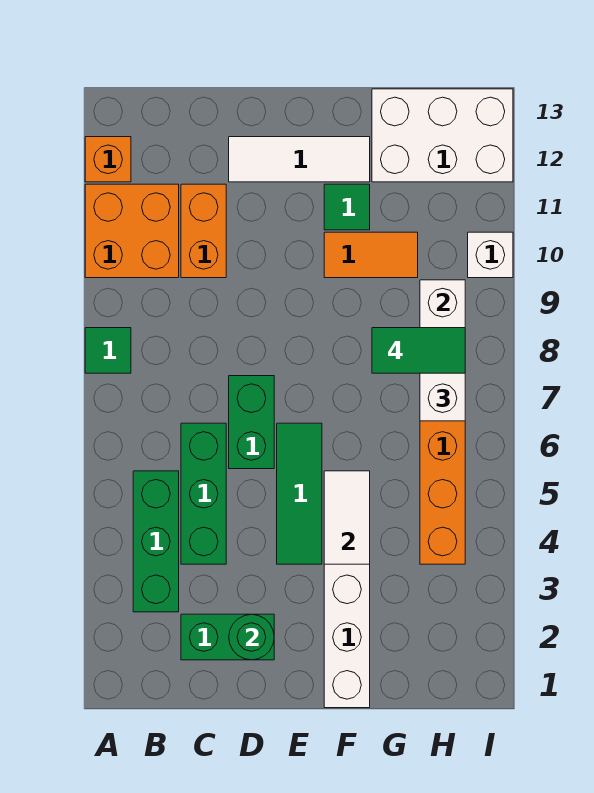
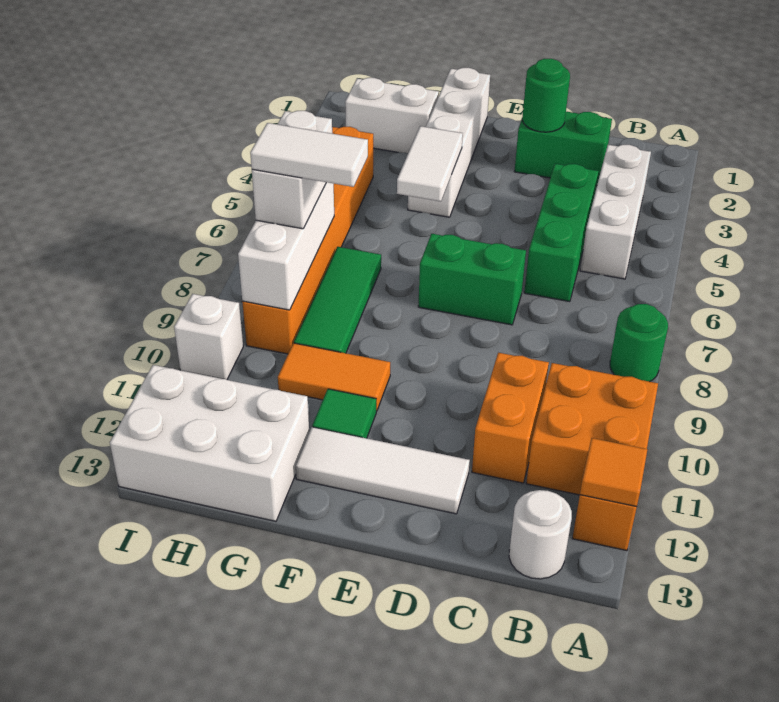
green 1x1 tile [85,328,131,373] -> green 1x1 round brick [610,304,668,382]
none -> orange 1x1 tile [580,438,647,507]
green 1x3 brick [133,471,179,612] -> white 1x3 brick [580,145,651,279]
none -> white 1x1 round brick [509,490,572,579]
green 1x2 brick [229,376,274,469] -> green 1x2 brick turned to [418,234,526,325]
green 1x3 tile [277,423,322,564] -> green 1x3 tile moved to [294,247,381,353]
none -> white 1x2 brick [345,78,439,153]
green 1x2 tile [372,328,465,373] -> white 1x2 tile [250,123,368,187]

